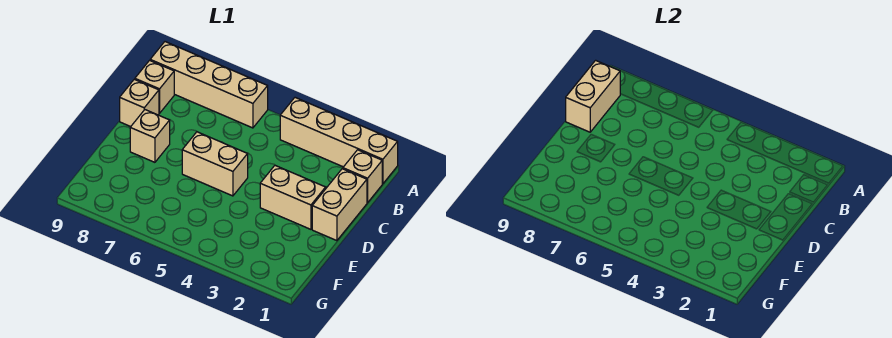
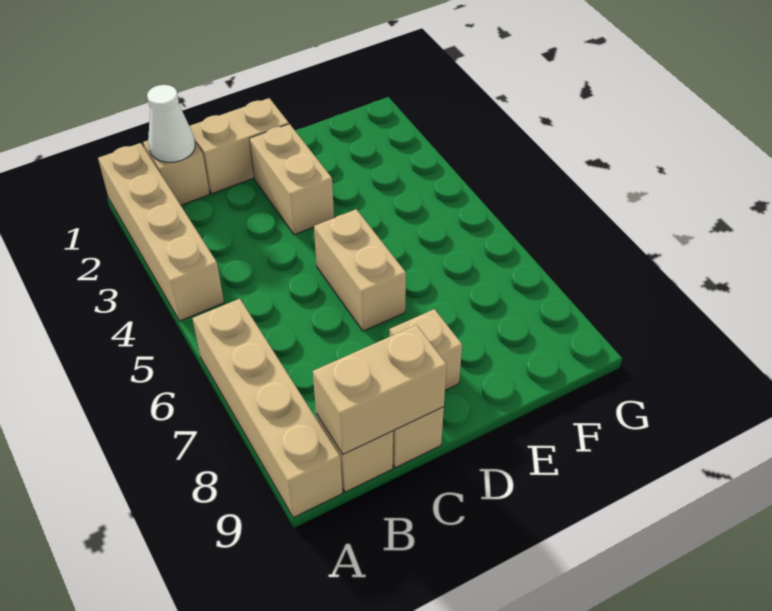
none -> white 1x1 cone [147,85,195,162]

